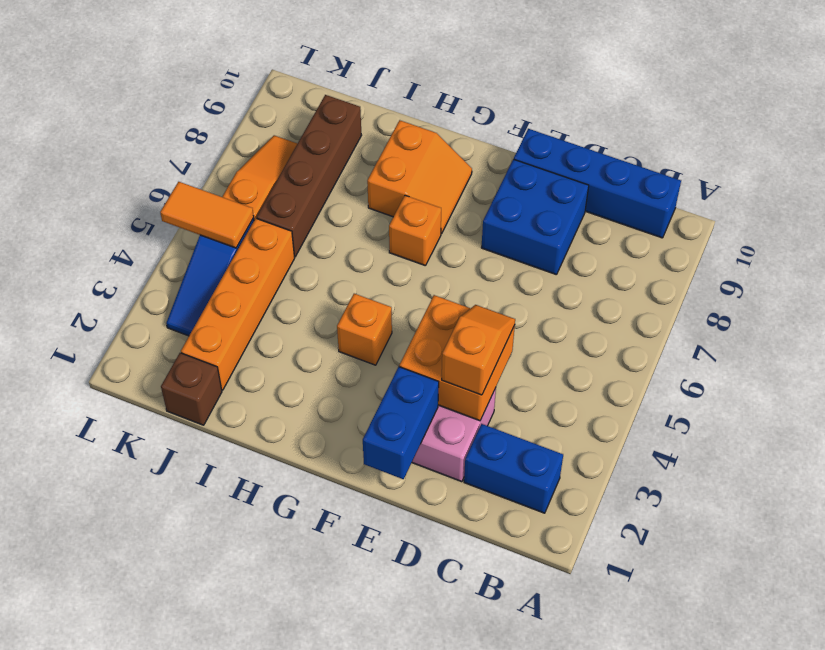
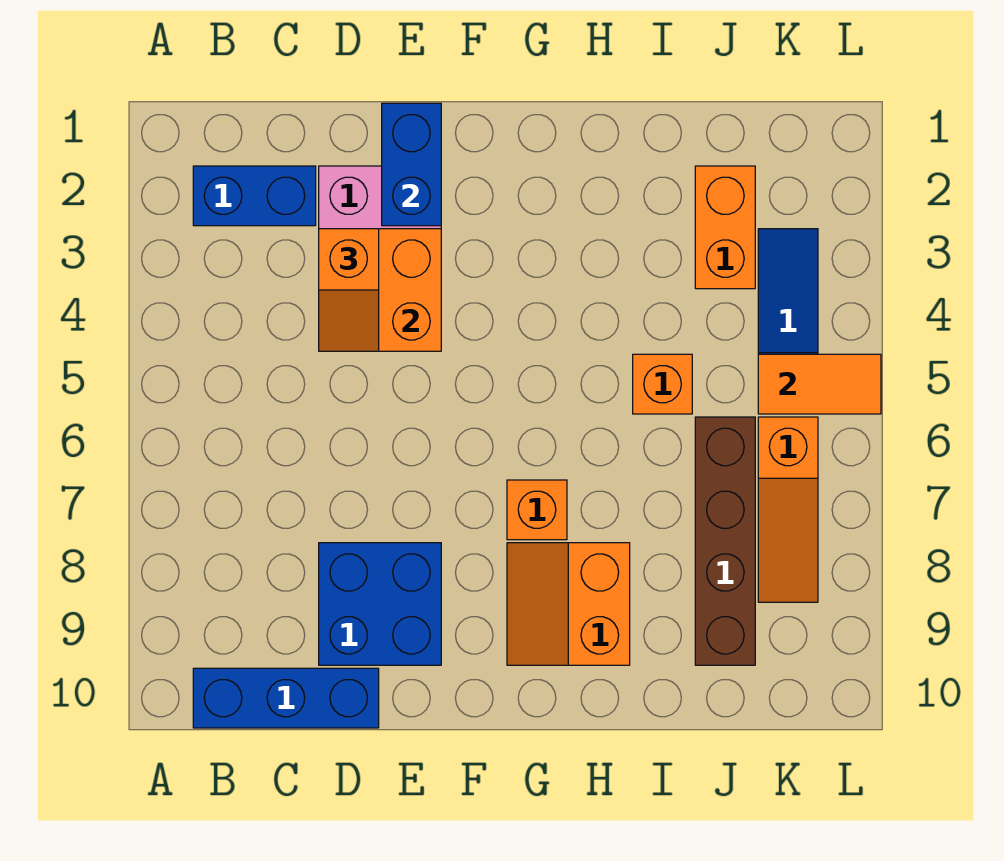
blue 1x4 brick [514,129,681,238] -> blue 1x3 brick [193,668,379,728]
orange 1x1 brick [337,294,392,365] -> orange 1x1 brick moved to [633,354,692,414]
brown 1x1 brick [161,353,222,425] -> none
orange 1x4 brick [181,218,295,390] -> orange 1x2 brick [695,166,755,289]

